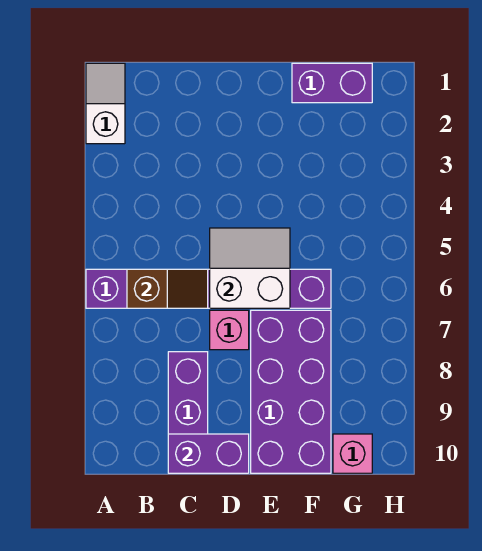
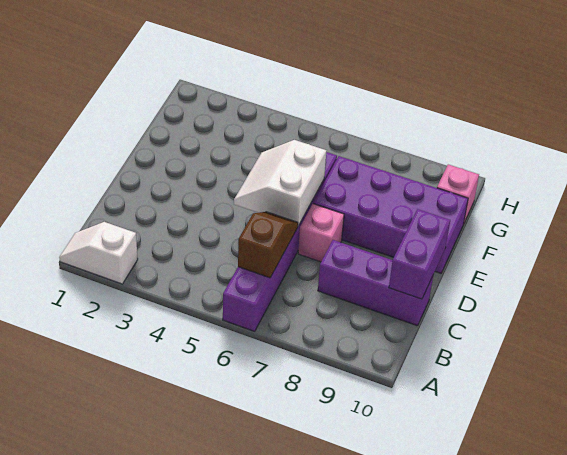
purple 1x2 brick [292,63,372,103] -> none

